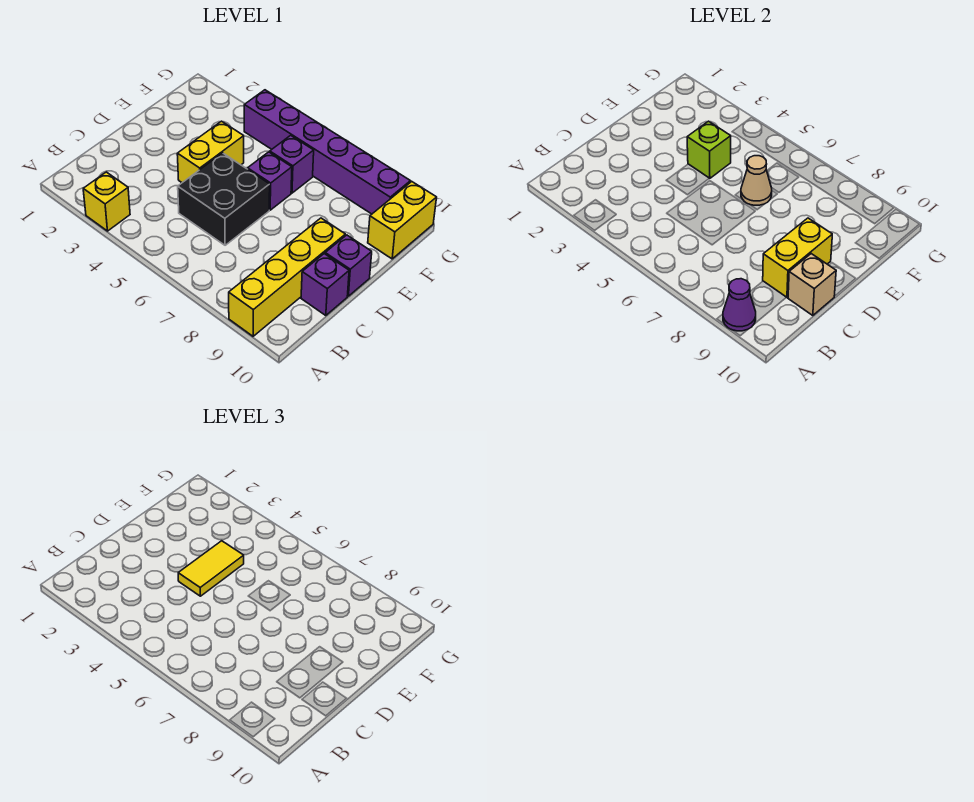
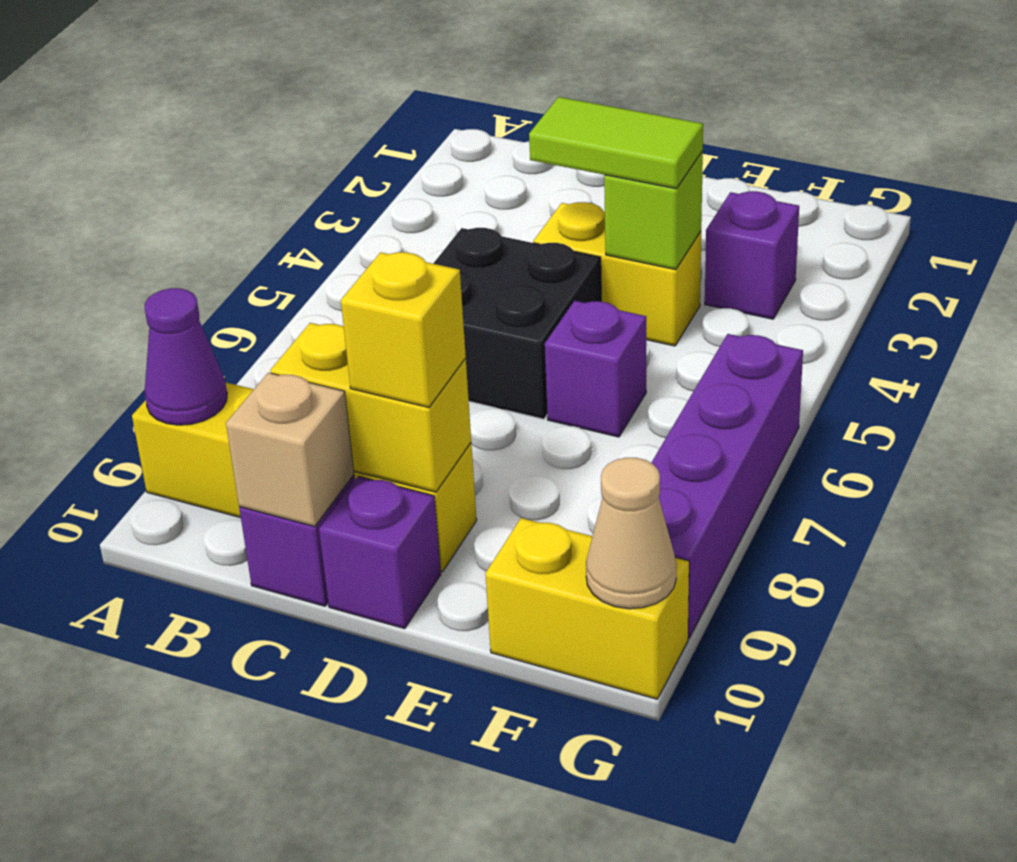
yellow 1x1 brick [83,172,130,231] -> yellow 1x1 brick moved to [341,252,466,407]
yellow 1x2 tile [178,541,244,596] -> lime 1x2 tile [529,97,703,189]
tan 1x1 cone [741,156,772,205] -> tan 1x1 cone moved to [586,458,677,609]
purple 1x1 brick [270,135,314,193] -> purple 1x1 brick moved to [705,191,799,319]
purple 1x6 brick [244,90,410,214] -> purple 1x4 brick [651,334,803,638]

